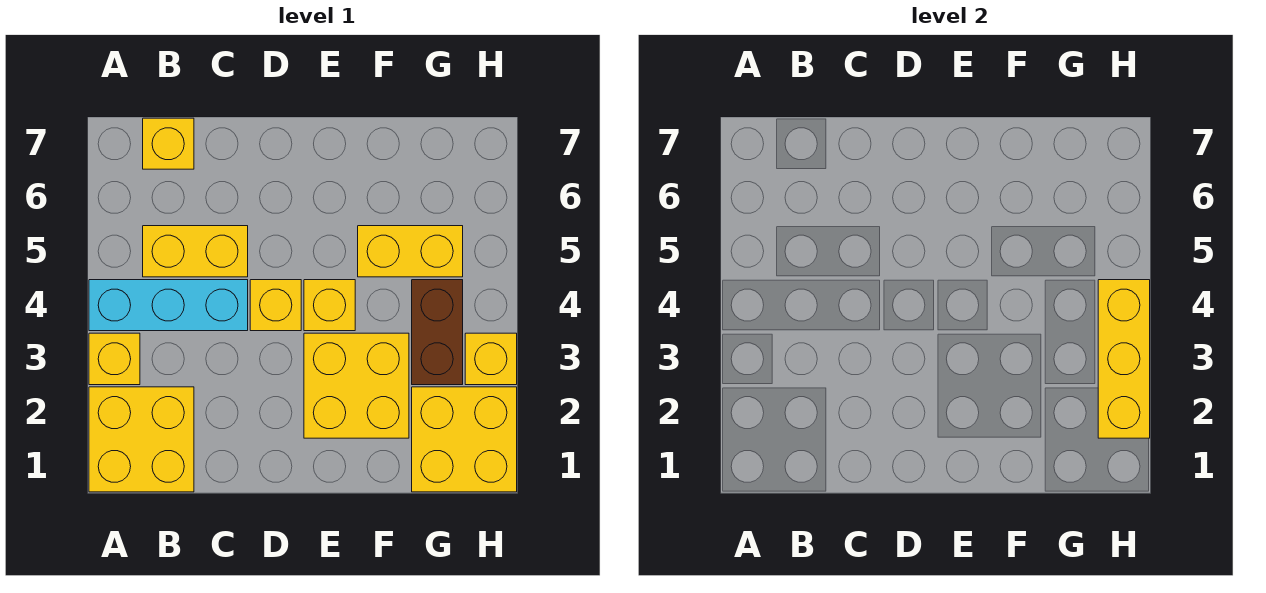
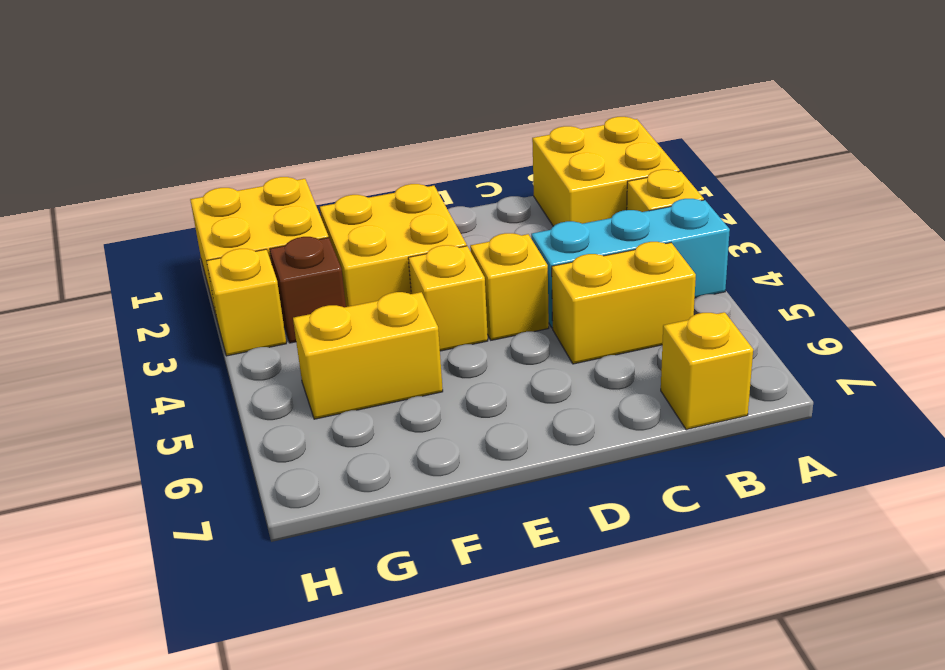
brown 1x2 brick [412,280,463,385] -> brown 1x1 brick [270,237,346,343]
yellow 1x3 brick [1098,280,1150,438] -> none

